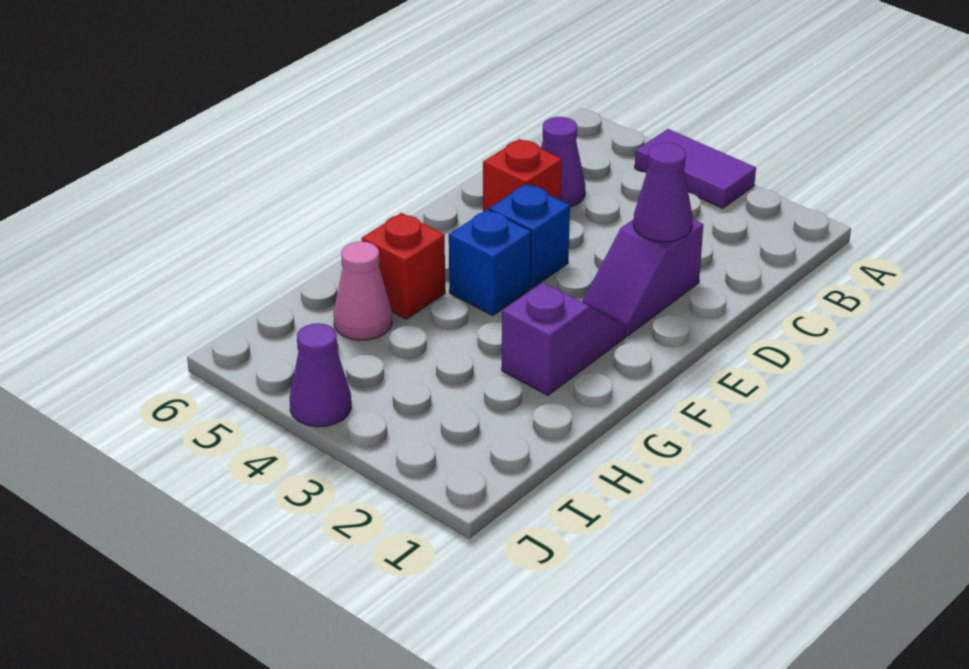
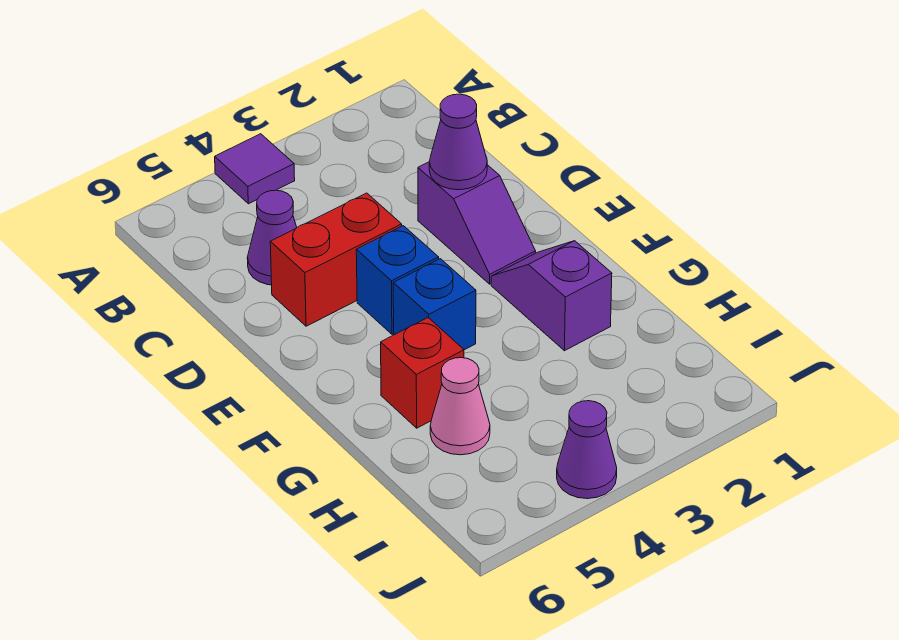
purple 1x2 tile [635,129,756,208] -> purple 1x1 tile [215,134,295,204]
red 1x1 brick [483,139,562,212] -> red 1x2 brick [270,193,402,326]

